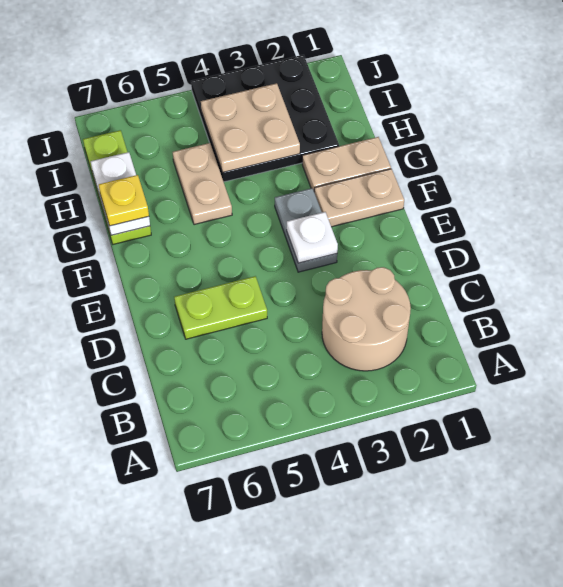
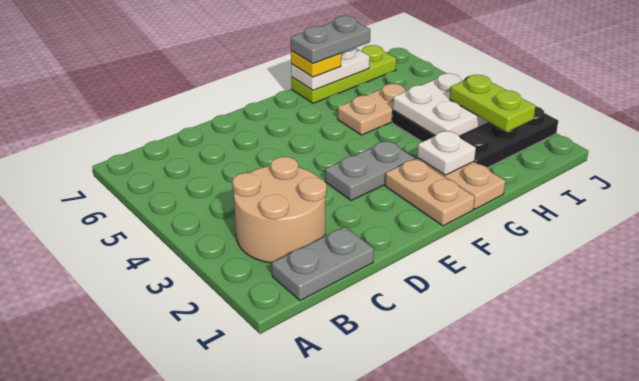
none -> grey 1x2 plate [272,227,374,301]
lime 1x2 plate [174,276,267,339] -> lime 1x2 plate moved to [450,75,536,132]
white 1x1 plate [287,212,338,263] -> white 1x1 plate moved to [417,131,476,175]
none -> grey 1x2 plate [291,16,370,64]
tan 2x2 plate [201,83,300,172] -> white 2x2 plate [393,73,489,136]

